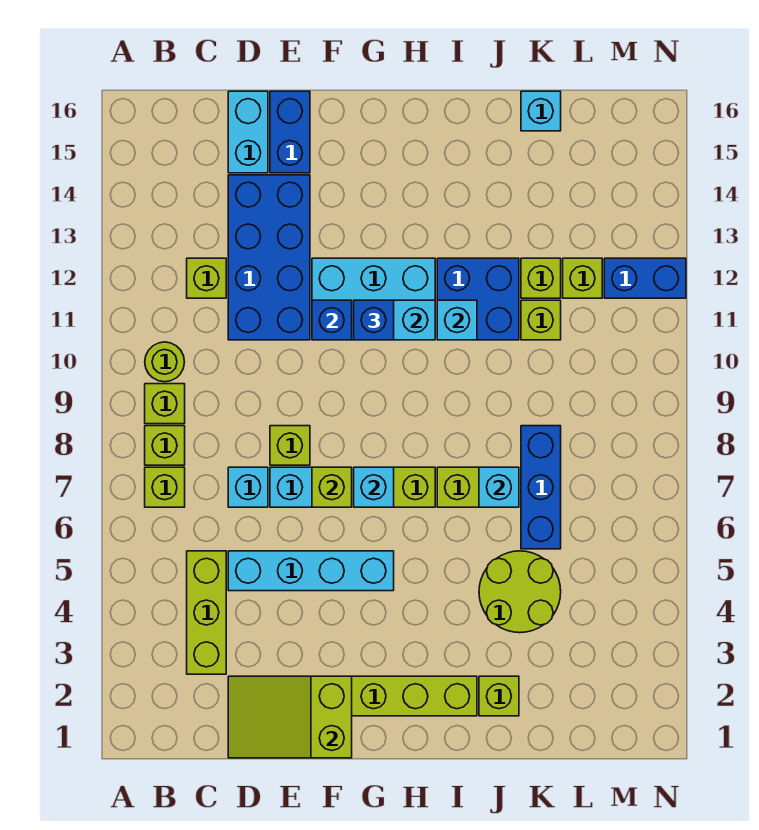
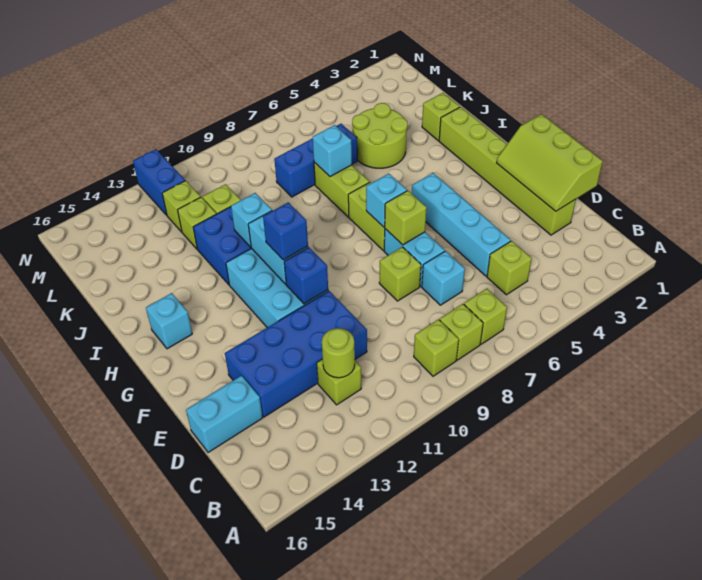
lime 1x1 round brick [145,342,184,382] -> lime 1x1 round brick moved to [322,328,355,378]
lime 1x3 brick [187,551,226,674] -> lime 1x1 brick [487,241,532,295]
lime 2x3 slope [228,676,352,758] -> lime 2x3 slope turned to [497,114,603,211]
blue 1x2 brick [270,91,310,173] -> none
cyan 1x1 brick [521,91,561,131] -> cyan 1x1 brick moved to [146,293,192,349]

